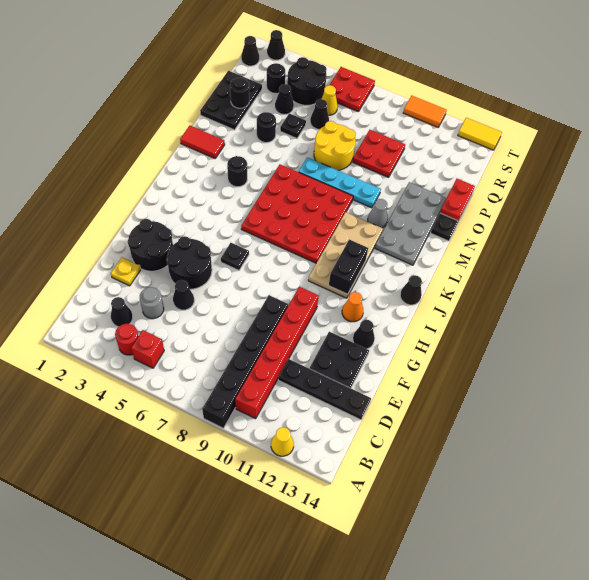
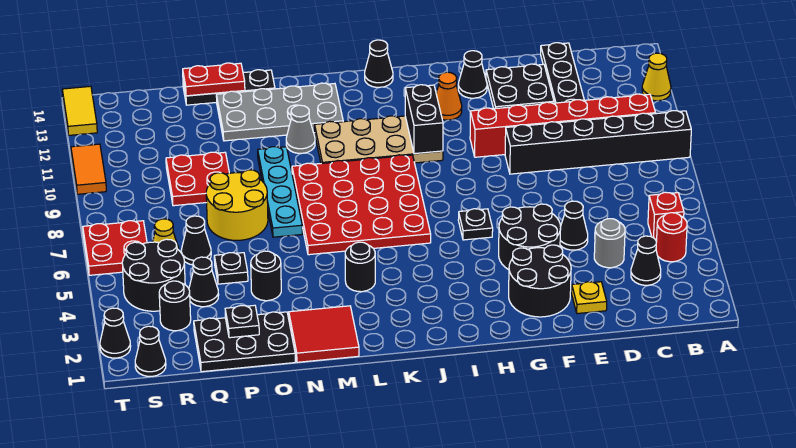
black 1x2 brick [329,240,368,294] -> black 1x2 brick turned to [405,85,443,154]
red 1x2 tile [180,126,225,158] -> red 2x2 tile [289,306,359,362]
black 1x1 round brick [230,78,249,108] -> black 1x1 plate [225,305,259,338]

